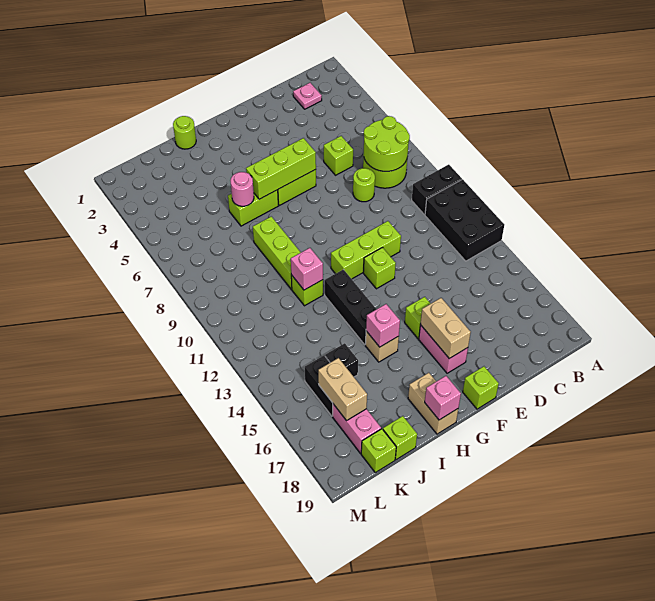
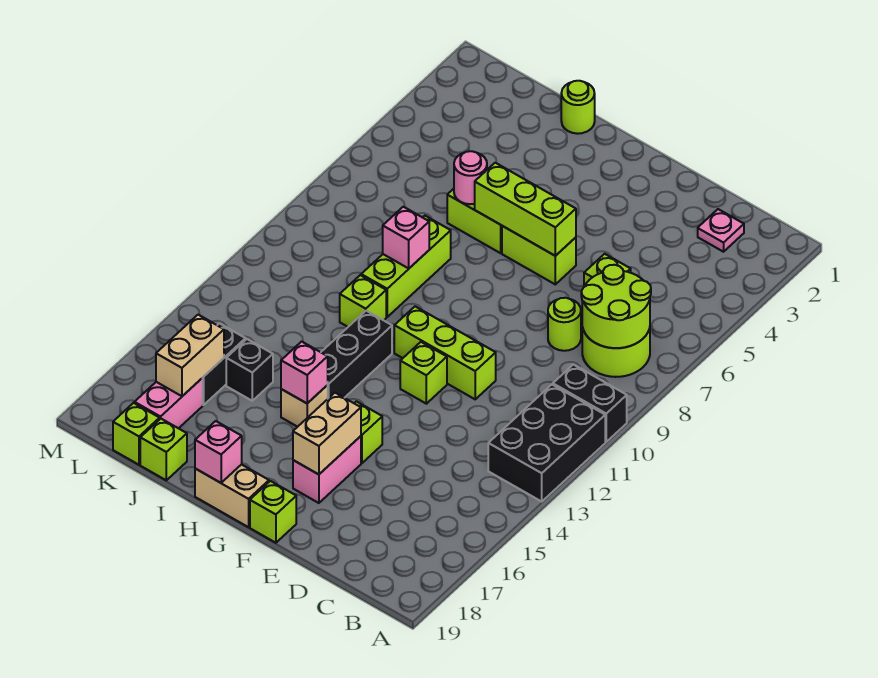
tan 1x2 brick [408,373,458,434] -> tan 1x2 brick turned to [195,464,269,527]
pink 1x1 brick [291,248,323,290] -> pink 1x1 brick moved to [383,207,429,268]

